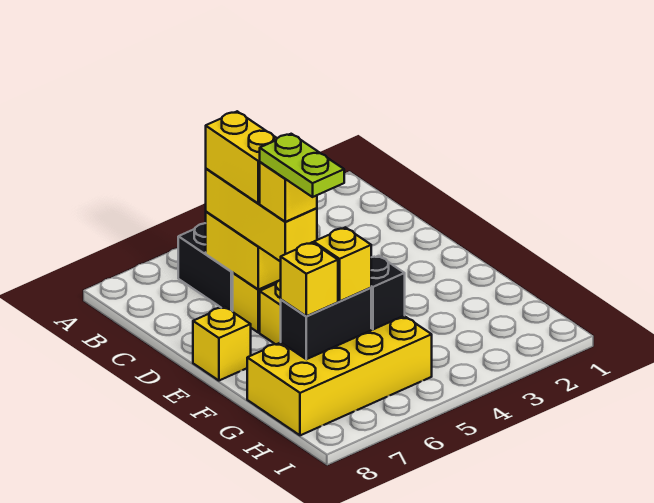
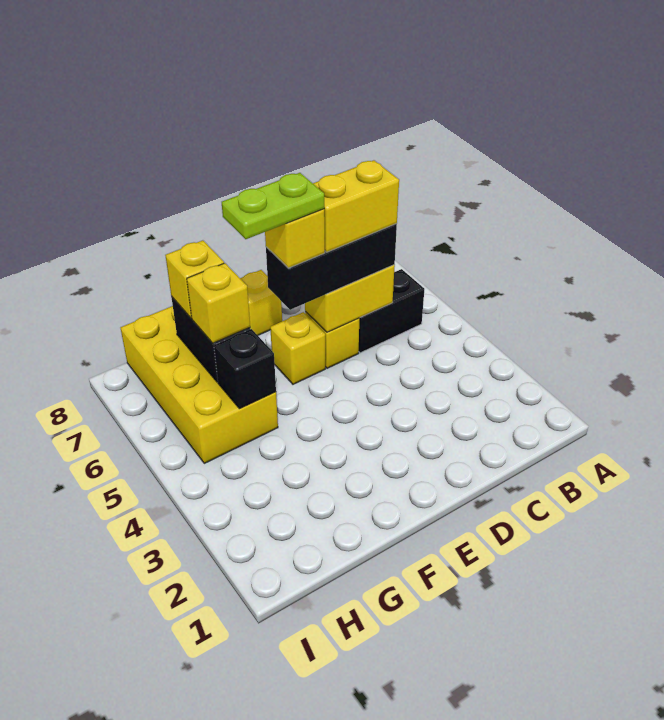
yellow 1x3 brick [206,169,317,262] -> black 1x3 brick [266,224,397,310]

